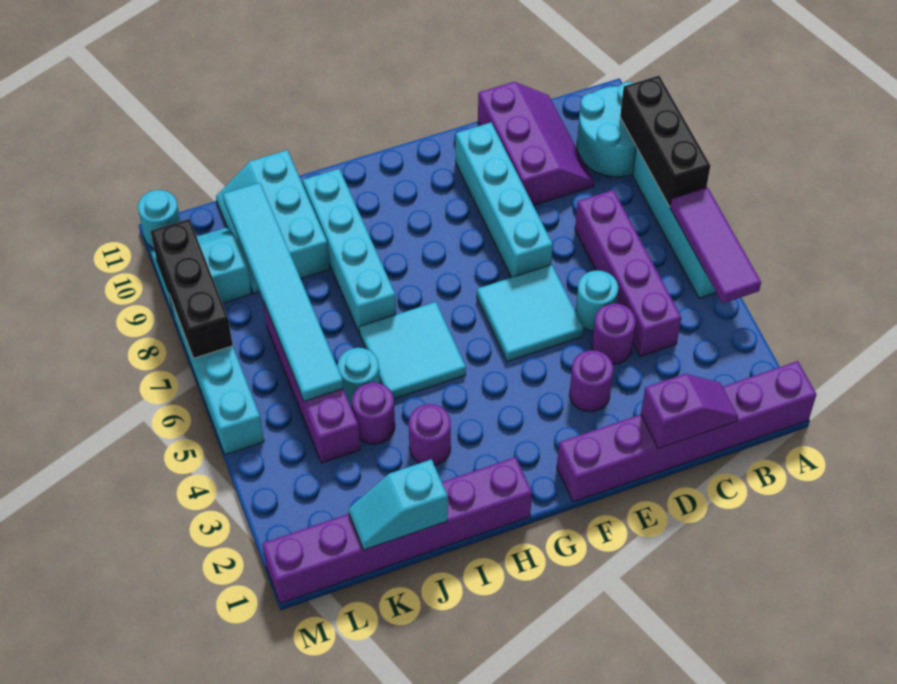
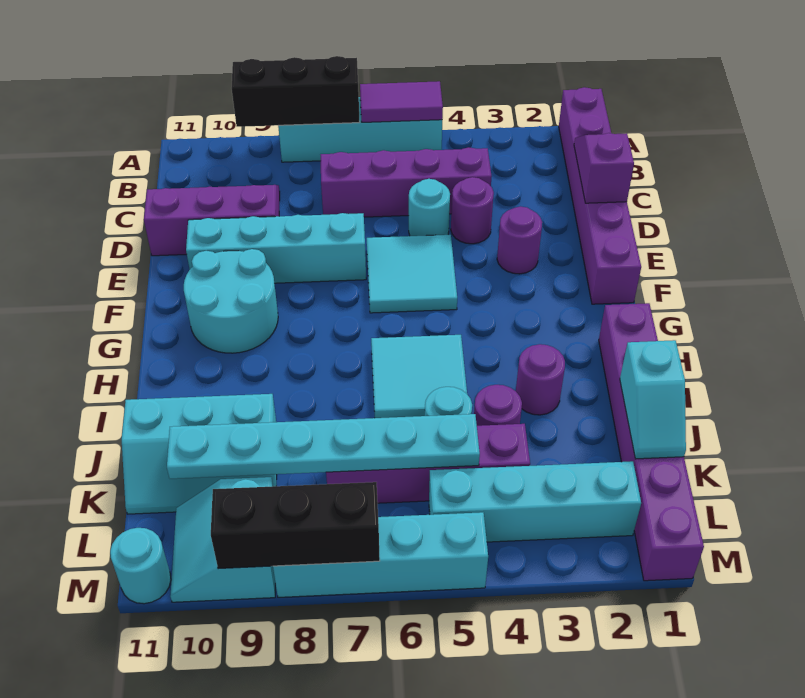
purple 1x3 tile [670,187,761,303] -> purple 1x2 tile [360,81,443,122]
cyan 2x2 round brick [577,82,636,177] -> cyan 2x2 round brick moved to [184,249,278,353]
cyan 1x4 brick [303,169,396,334] -> cyan 1x4 brick moved to [429,461,641,542]
cyan 1x6 tile [223,183,343,401] -> cyan 1x6 plate [167,414,480,479]

